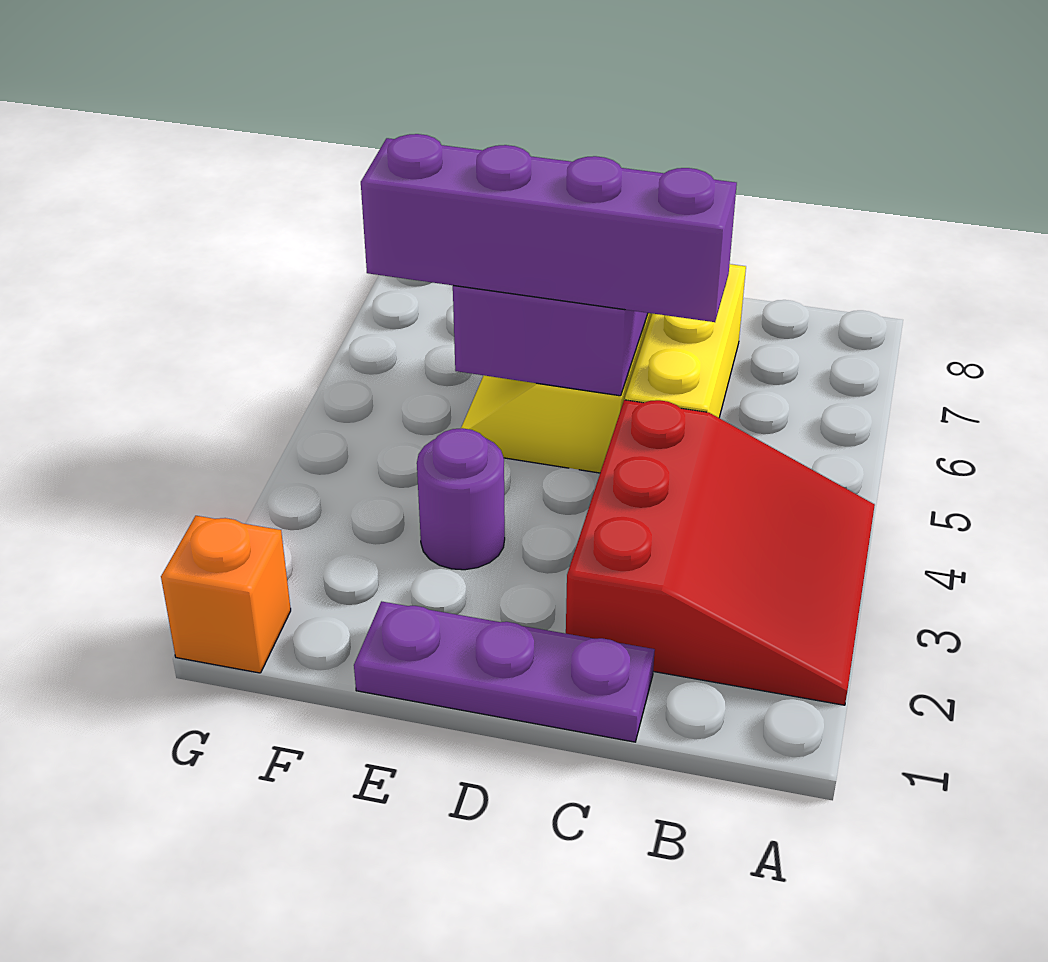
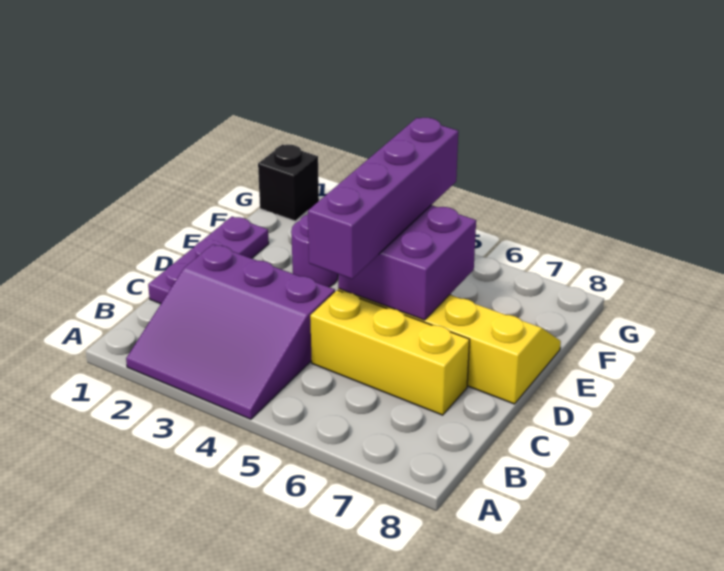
red 3x3 slope [566,400,875,705] -> purple 3x3 slope [126,244,335,419]
orange 1x1 brick [161,516,291,673] -> black 1x1 brick [258,145,319,221]

